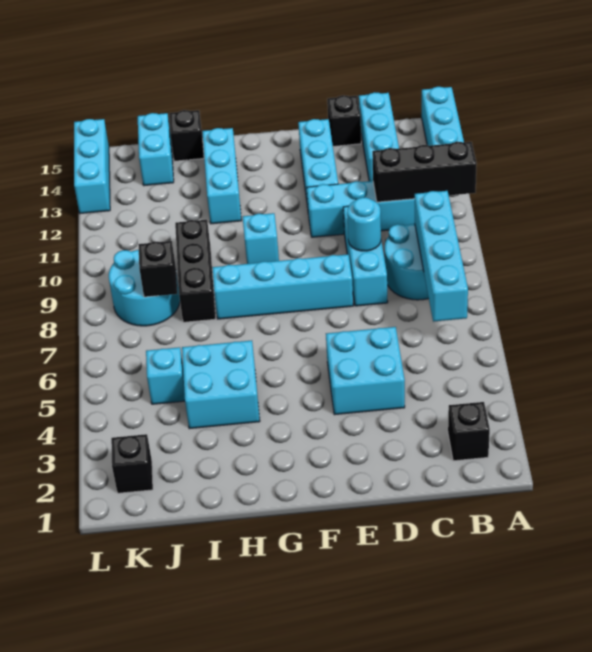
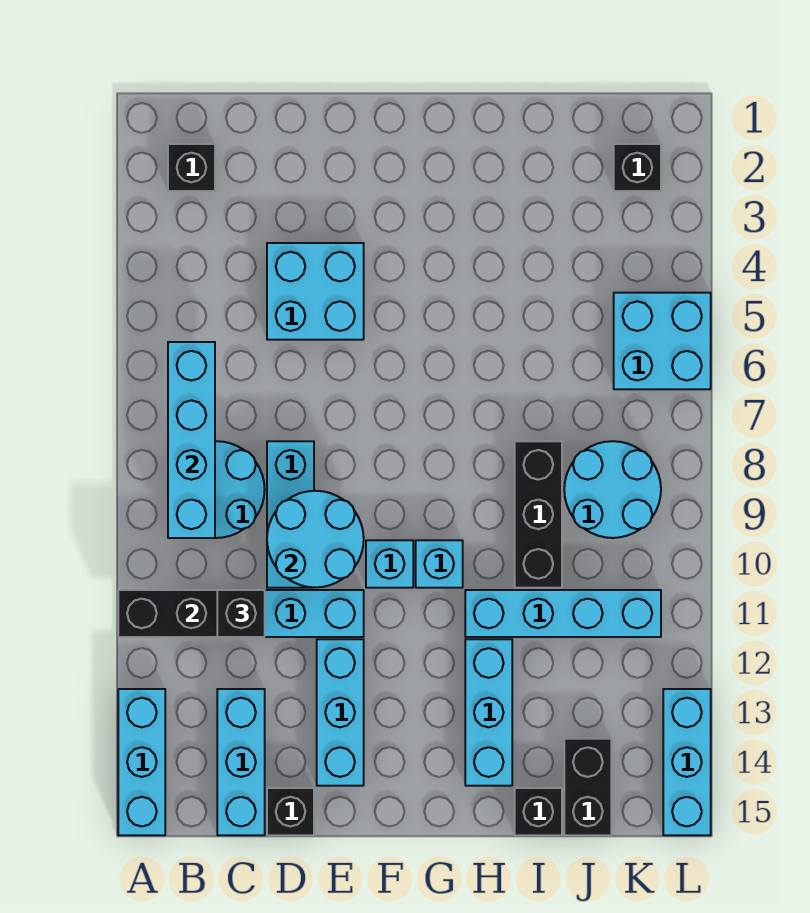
cyan 1x1 round brick [347,197,381,251] -> cyan 2x2 round brick [267,491,364,587]
cyan 1x4 brick [212,254,353,319] -> cyan 1x4 brick moved to [465,590,661,637]
cyan 2x2 brick [182,341,260,429] -> cyan 2x2 brick moved to [614,293,711,389]
cyan 1x1 brick [146,347,185,404] -> cyan 1x1 brick moved to [366,540,413,588]
black 1x1 brick [138,241,177,297] -> black 1x1 brick moved to [217,590,265,637]
cyan 1x2 brick [138,113,174,186] -> black 1x2 brick [564,739,611,835]

